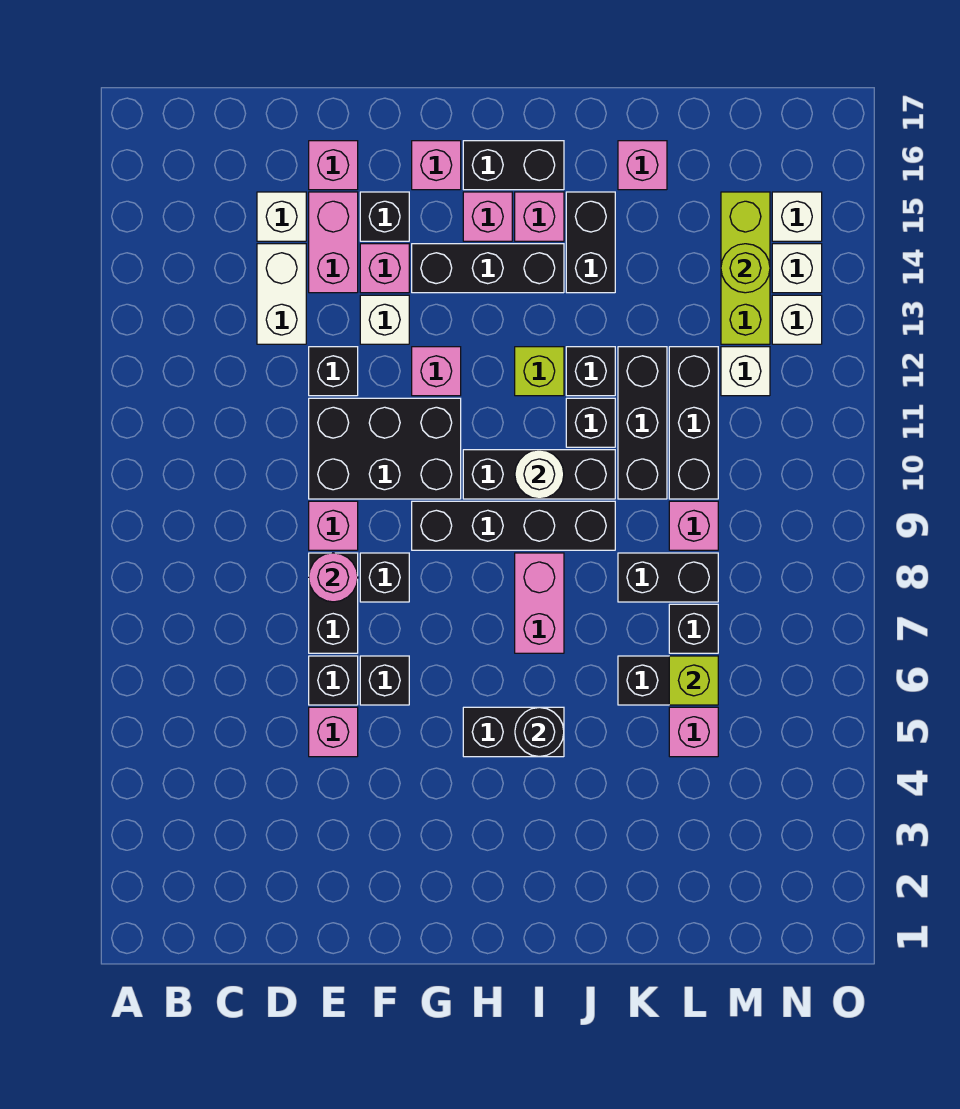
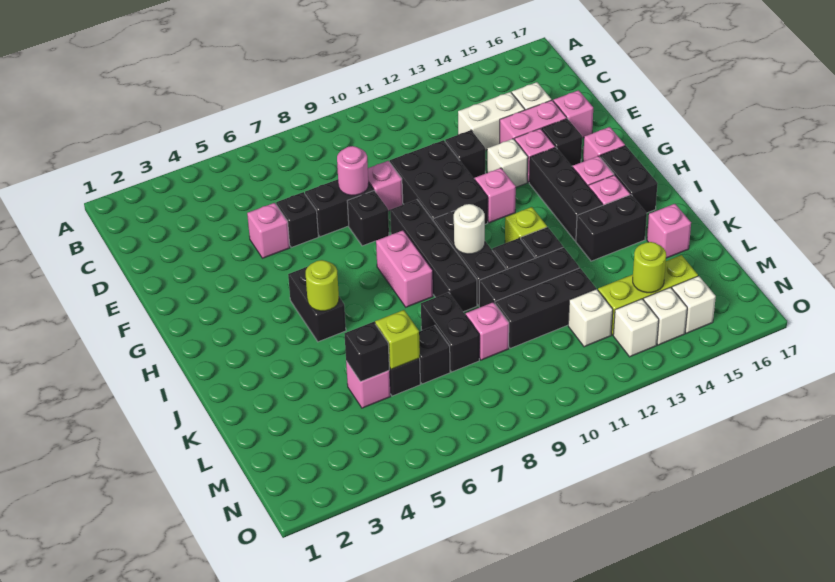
black 1x1 brick [360,656,409,705] -> black 1x1 brick moved to [345,322,389,382]
black 1x1 round brick [515,707,564,756] -> lime 1x1 round brick [306,260,339,311]
pink 1x2 brick [515,553,564,653] -> pink 1x2 brick turned to [376,230,433,307]

